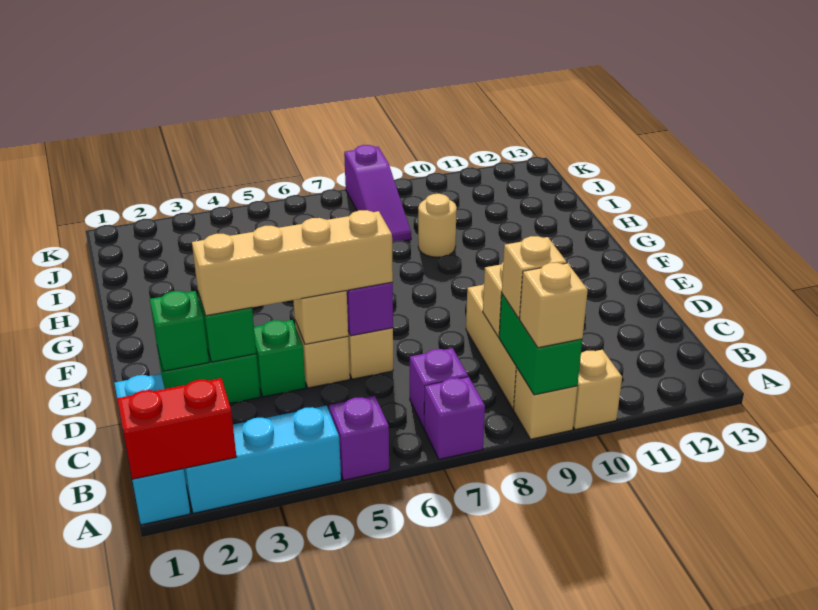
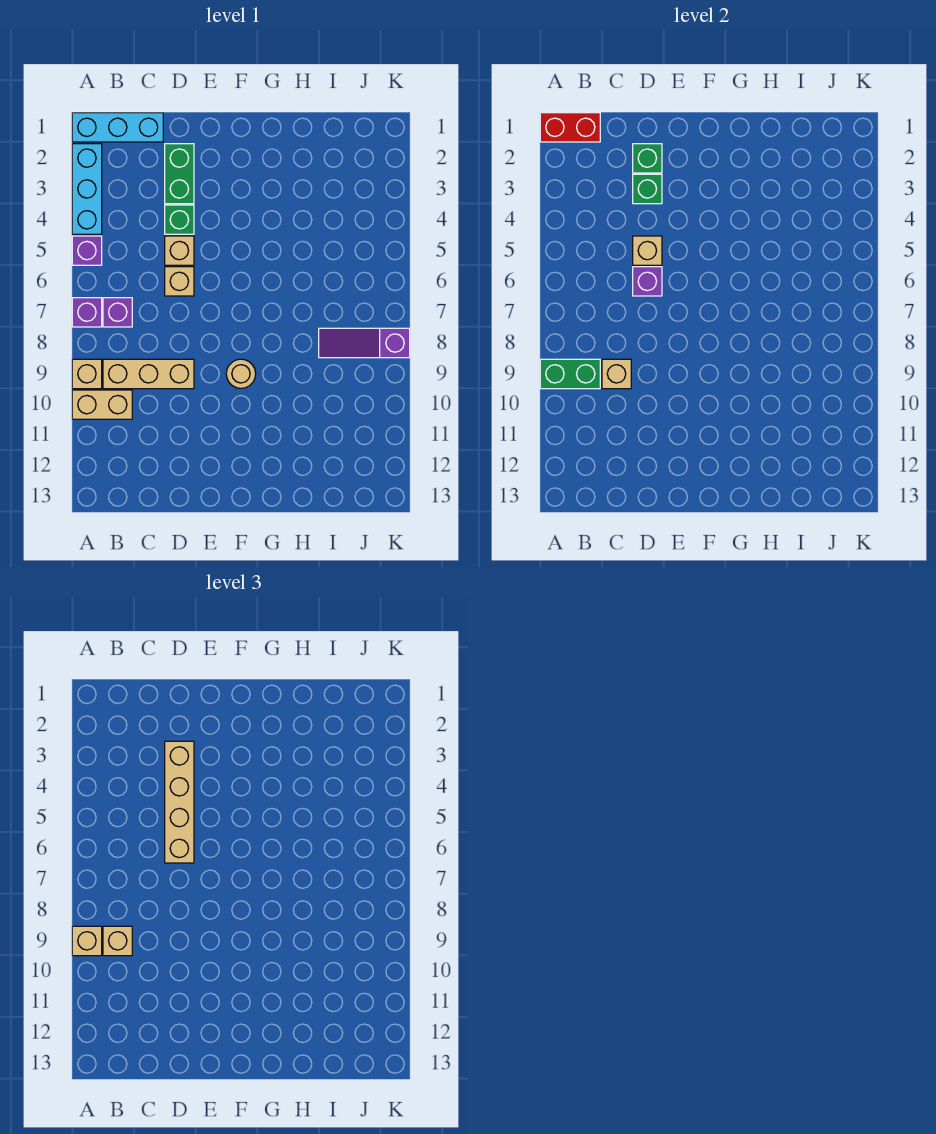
red 1x2 brick [117,378,236,479] -> red 1x2 brick turned to [540,113,600,142]
tan 1x1 brick [573,350,622,429] -> tan 1x2 brick [72,390,132,419]
tan 1x1 round brick [418,194,457,257] -> tan 1x1 round brick moved to [226,359,256,388]

